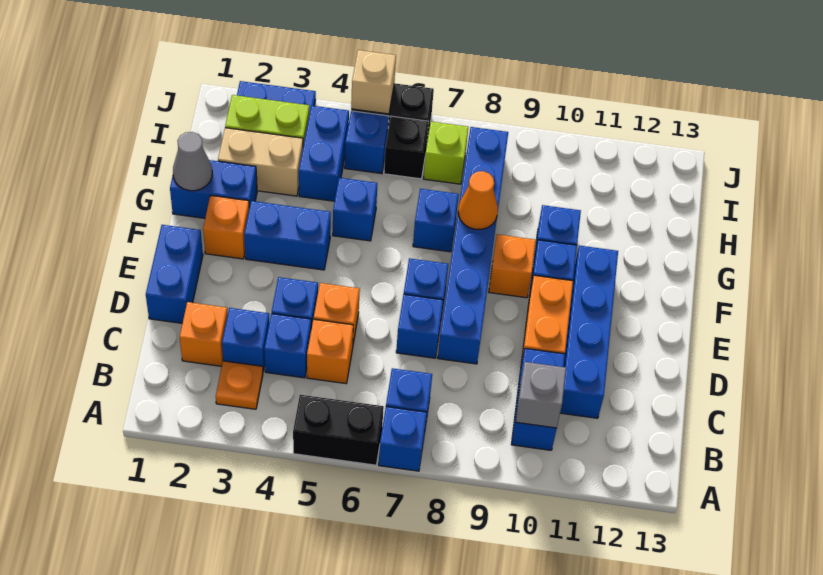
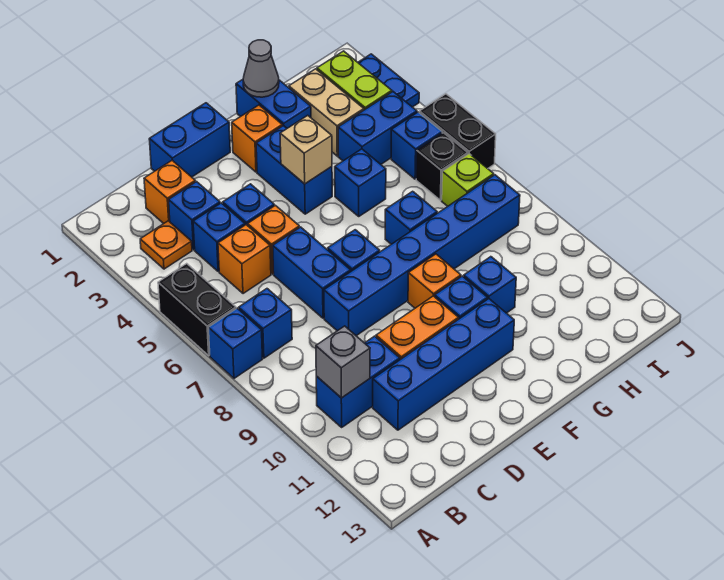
blue 1x1 brick [396,294,443,358] -> blue 1x2 brick [273,227,351,318]
orange 1x1 cone [458,171,498,229] -> none
tan 1x1 brick [351,50,396,114] -> tan 1x1 brick moved to [280,115,332,184]

